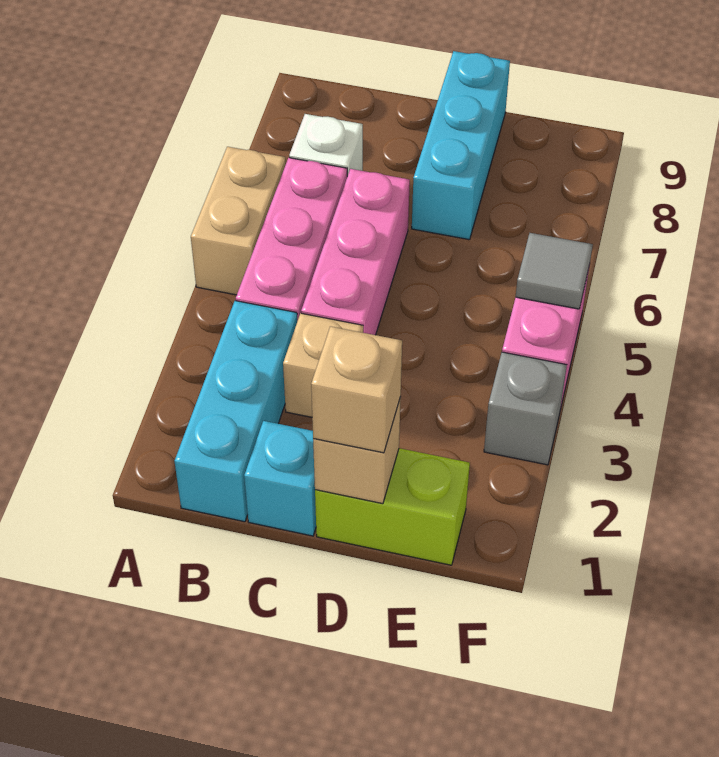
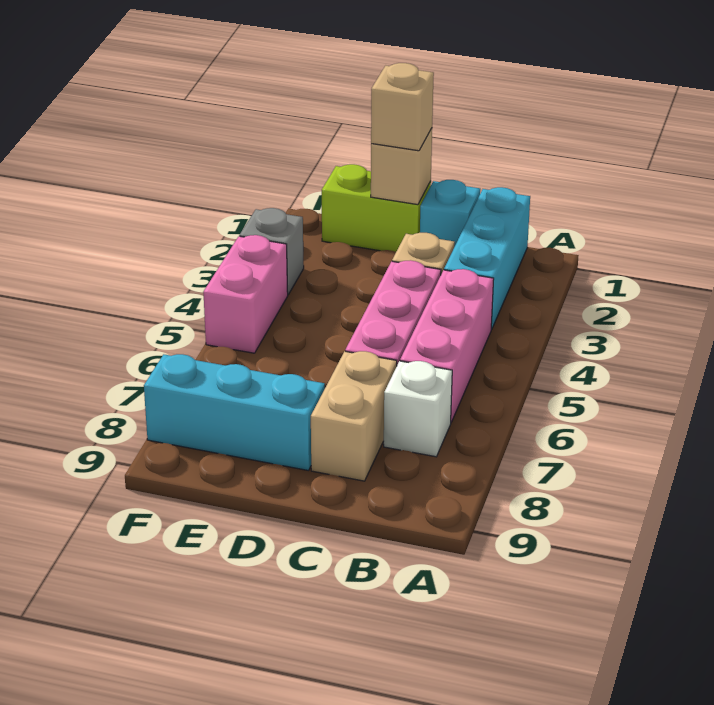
tan 1x2 brick [191,147,286,295] -> tan 1x2 brick moved to [311,351,397,481]
cyan 1x3 brick [412,51,510,240] -> cyan 1x3 brick turned to [144,354,325,471]
grey 1x1 tile [516,233,593,309] -> none

